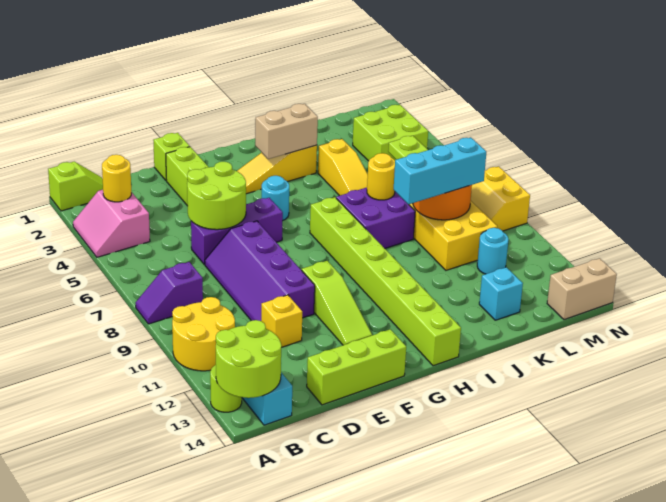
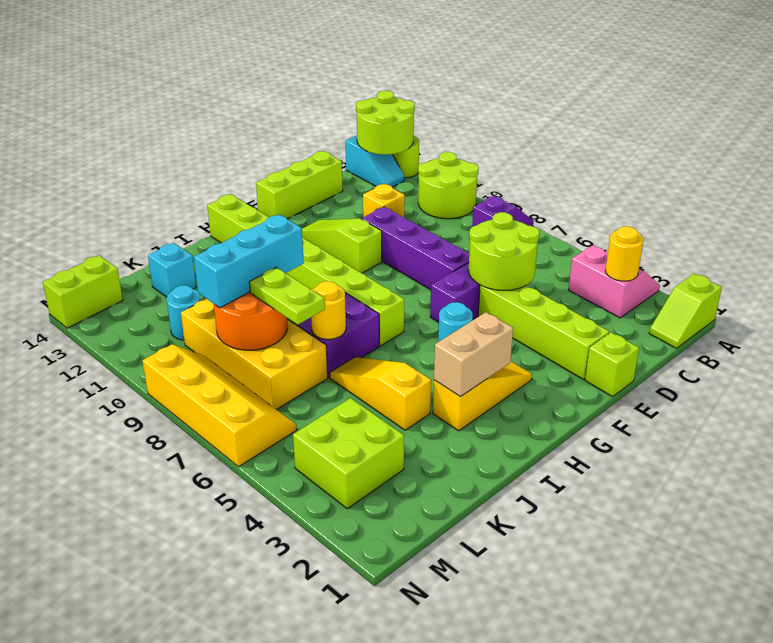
yellow 2x2 round brick [172,297,235,371] -> lime 2x2 round brick [418,152,479,219]
yellow 2x2 slope [471,166,530,231] -> yellow 2x4 slope [143,344,297,467]
tan 1x2 brick [547,258,617,320] -> lime 1x2 brick [43,255,123,328]

